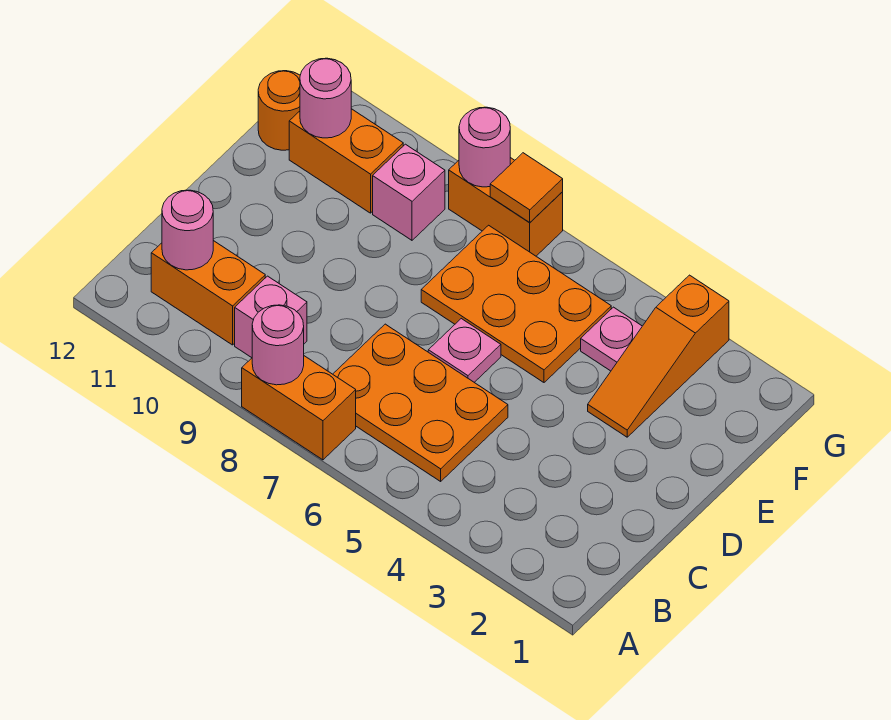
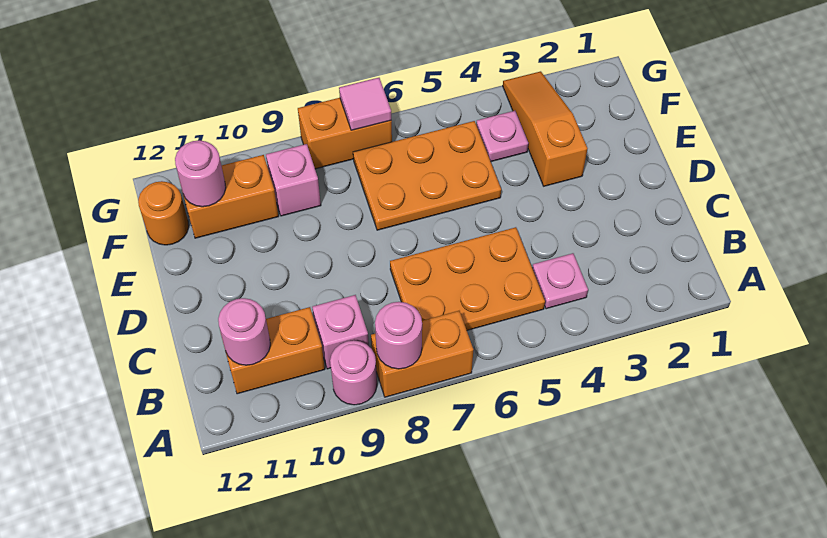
pink 1x1 plate [428,319,501,382] -> pink 1x1 plate moved to [532,253,588,309]
orange 1x3 slope [588,275,729,437] -> orange 1x3 slope turned to [503,71,588,186]
orange 1x1 tile [490,153,563,223] -> pink 1x1 tile [339,78,391,130]
pink 1x1 round brick [459,107,510,187] -> pink 1x1 round brick moved to [330,340,377,405]

